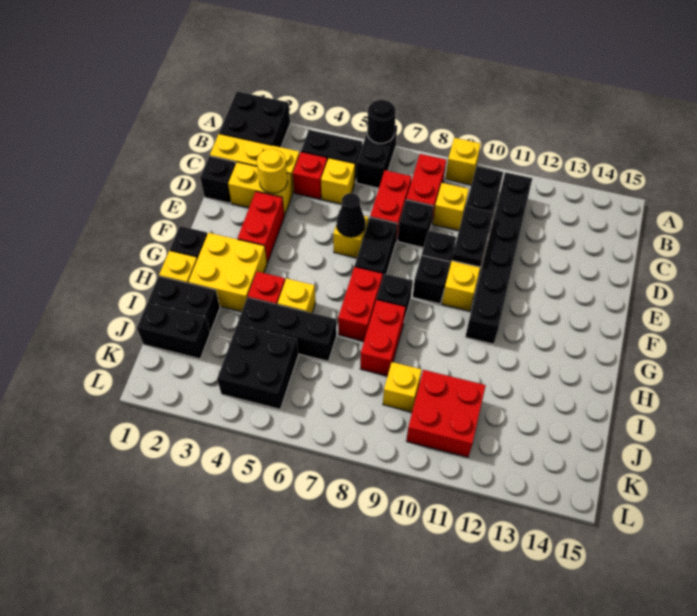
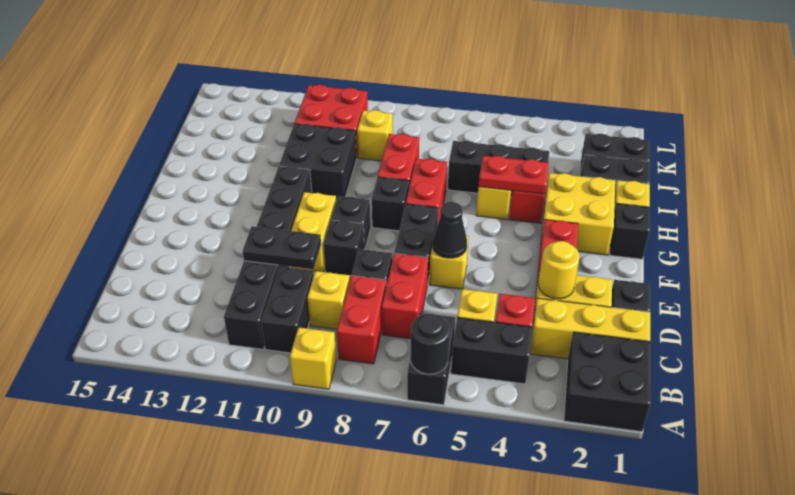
black 1x2 plate [452,206,494,267] -> black 1x2 plate turned to [243,226,321,269]
none -> red 1x2 plate [479,156,549,194]
black 2x2 brick [217,324,298,409] -> black 2x2 brick moved to [279,124,357,199]

